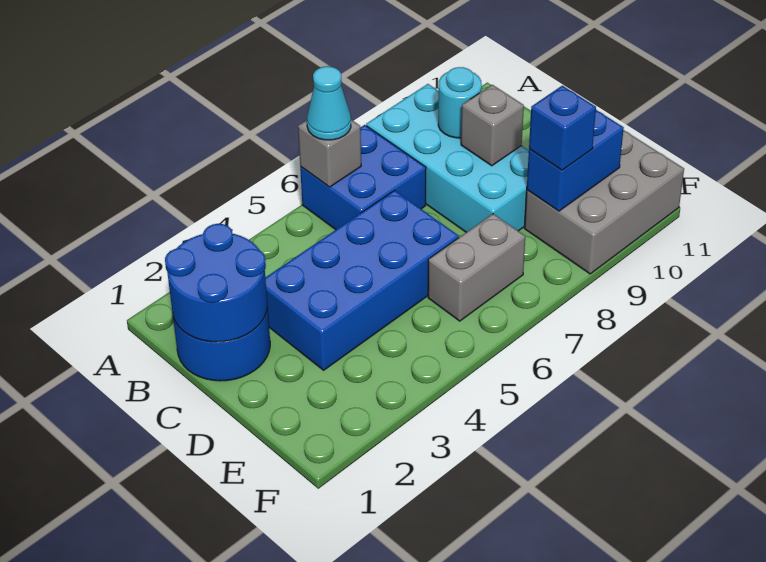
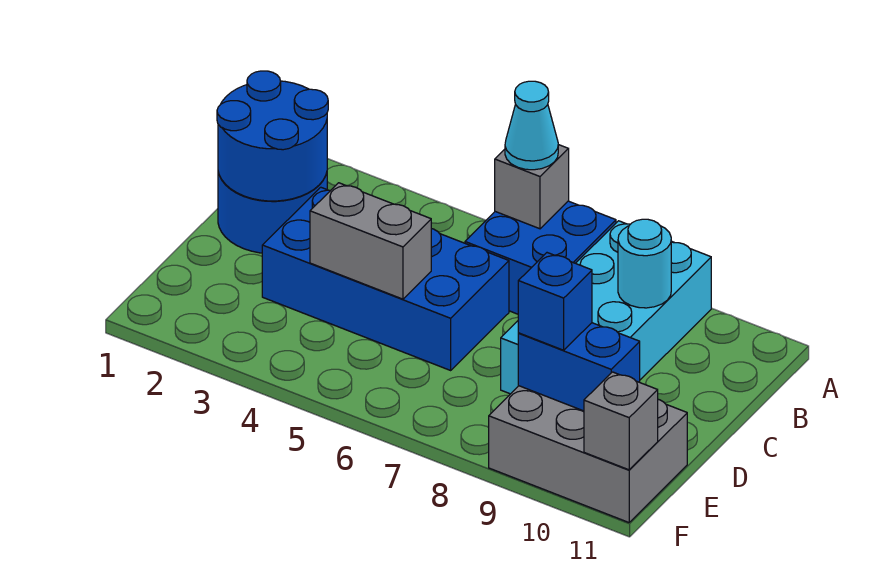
grey 1x1 brick [461,85,524,166] -> grey 1x1 brick moved to [584,372,658,470]
grey 1x2 brick [428,214,525,321] -> grey 1x2 brick moved to [310,183,431,299]

